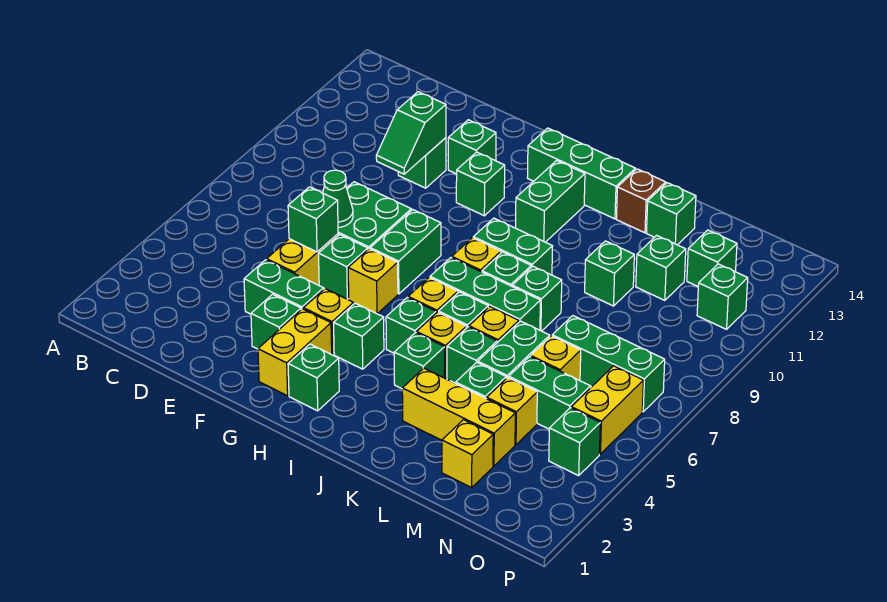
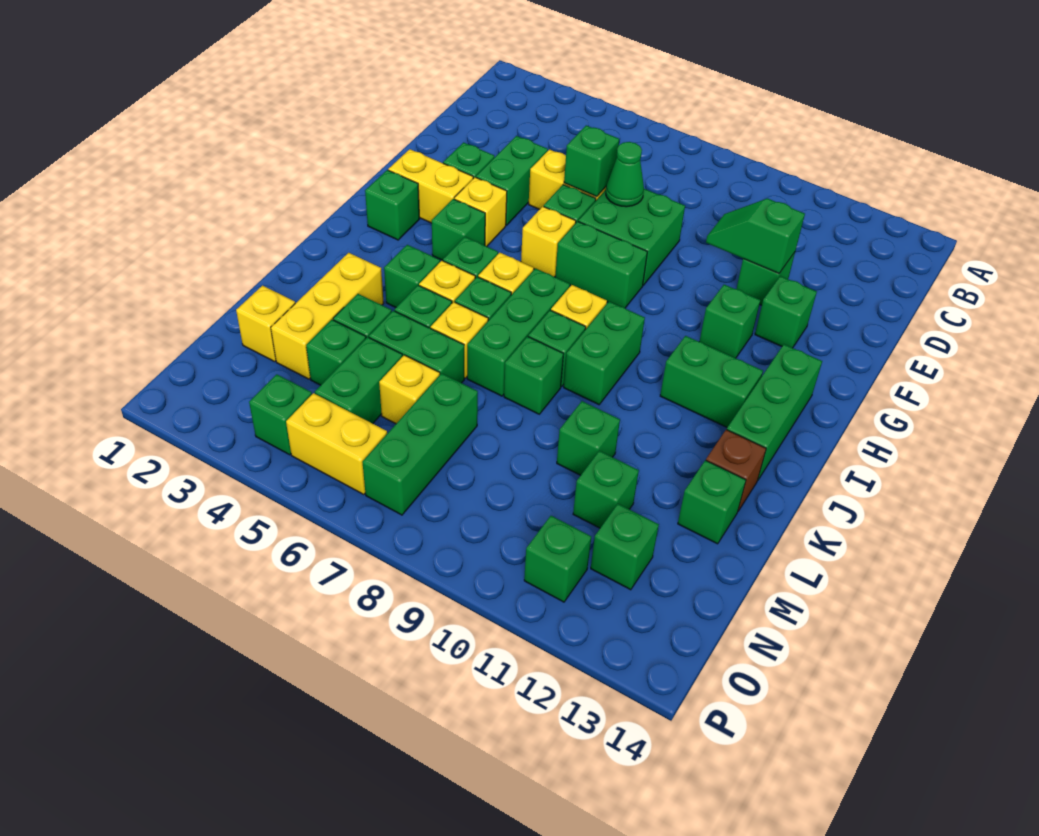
yellow 1x1 brick [487,377,537,445] -> green 1x1 brick [306,320,366,385]

